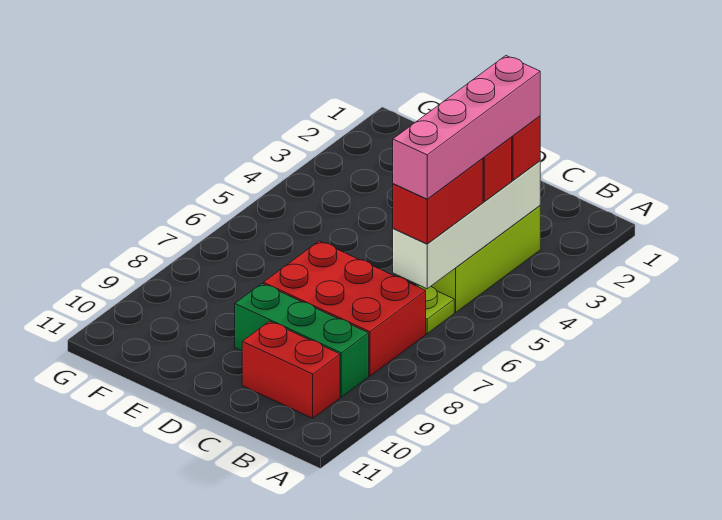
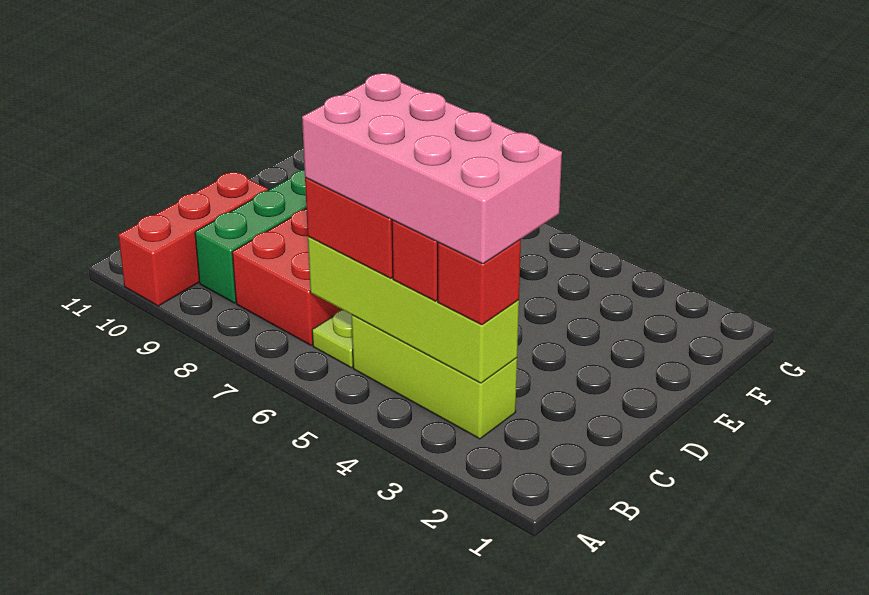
white 1x4 brick [393,161,540,289] -> lime 1x4 brick [308,237,519,383]
pink 1x4 brick [393,56,540,199] -> pink 2x4 brick [302,73,562,264]
red 1x2 brick [242,321,340,418] -> red 1x3 brick [118,172,268,306]

